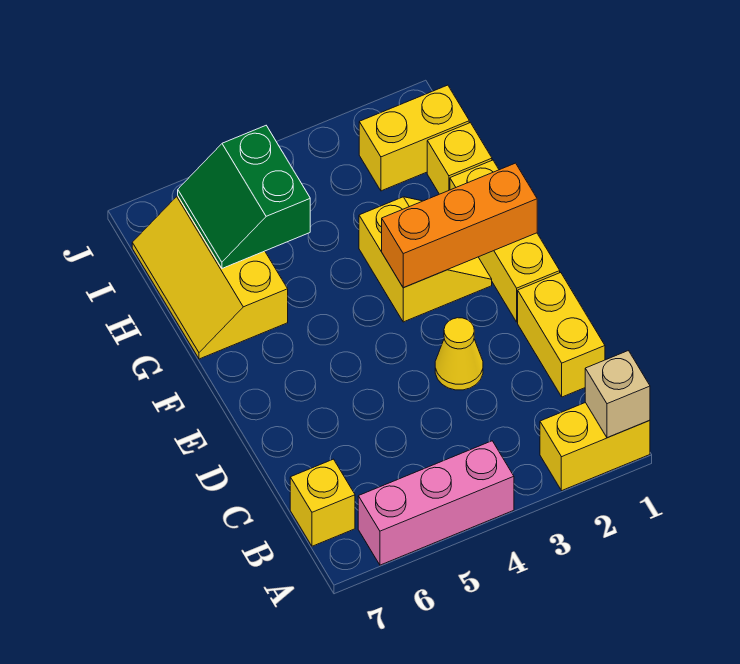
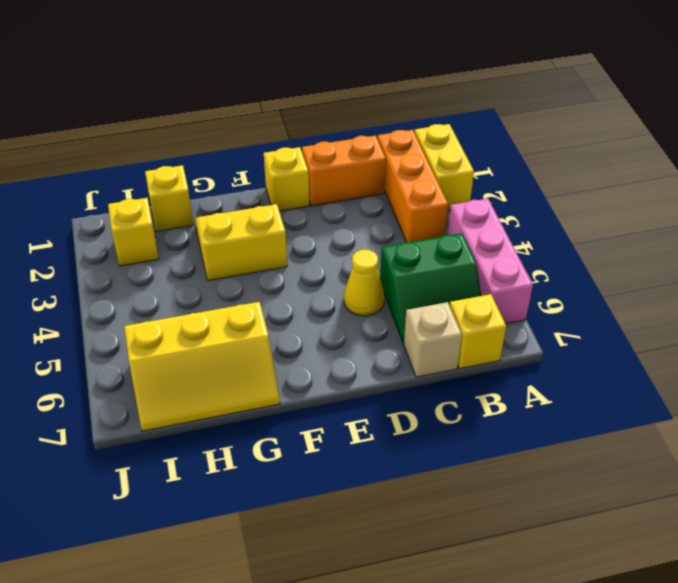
tan 1x1 brick [585,351,650,438] -> tan 1x1 brick moved to [404,302,462,377]
yellow 1x2 brick [518,273,605,397] -> orange 1x2 brick [302,135,386,206]
yellow 1x1 cone [435,318,483,390] -> yellow 1x1 cone moved to [344,250,385,316]
yellow 1x3 brick [450,160,560,322] -> yellow 1x1 brick [264,147,309,211]
orange 1x3 brick [382,163,537,288] -> orange 1x3 brick moved to [378,130,448,242]
green 2x2 slope [178,126,310,268] -> green 2x2 slope moved to [380,233,482,343]
yellow 1x2 brick [359,85,469,191] -> yellow 1x1 brick [108,198,159,266]

